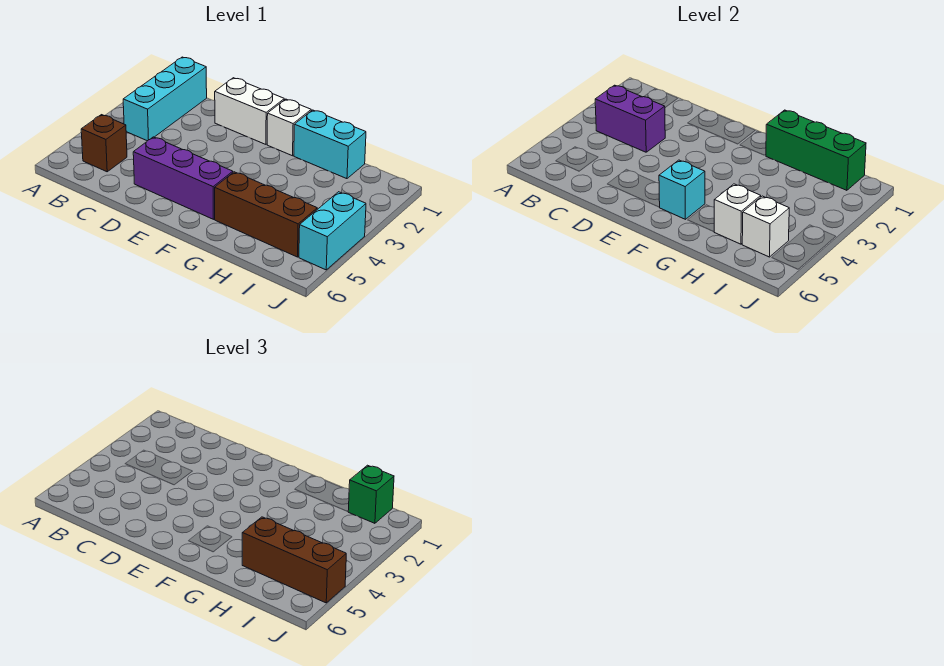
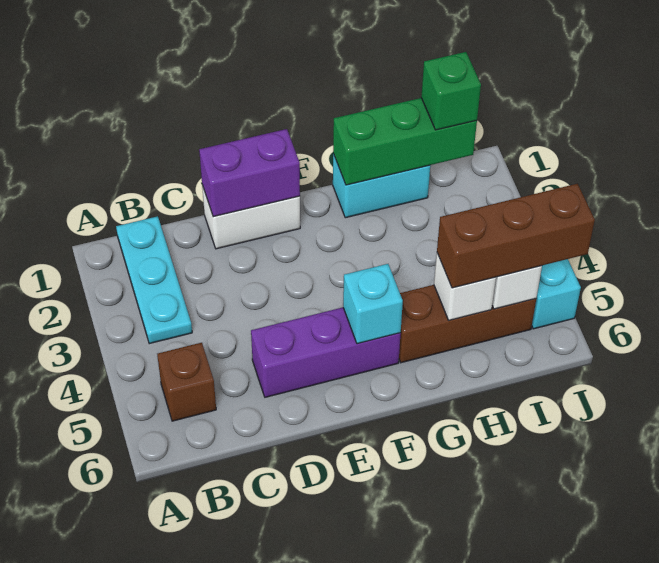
cyan 1x3 brick [123,57,207,141] -> cyan 1x3 plate [116,216,192,344]
purple 1x2 brick [595,85,665,152] -> purple 1x2 brick moved to [199,129,300,217]
white 1x1 brick [267,99,311,156] -> none

